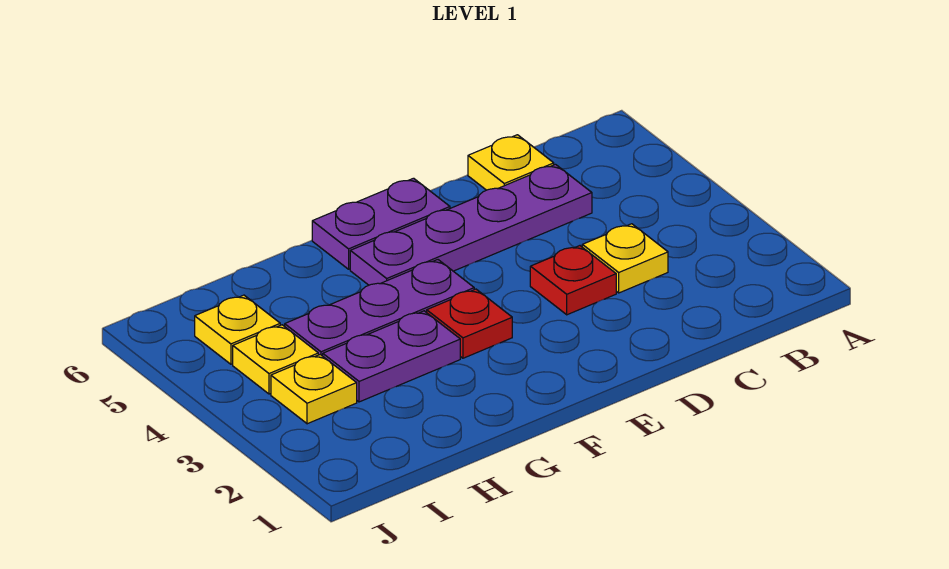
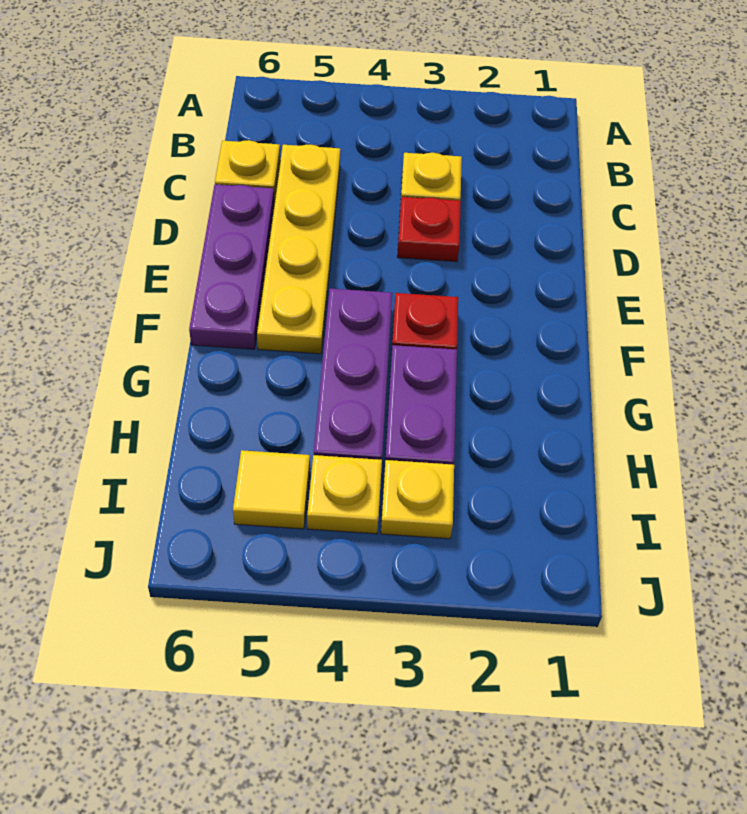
purple 1x4 plate [350,164,592,285] -> yellow 1x4 plate [257,145,340,354]
purple 1x2 plate [312,178,450,269] -> purple 1x3 plate [189,184,274,349]
yellow 1x1 plate [195,295,280,364] -> yellow 1x1 tile [233,450,310,529]

